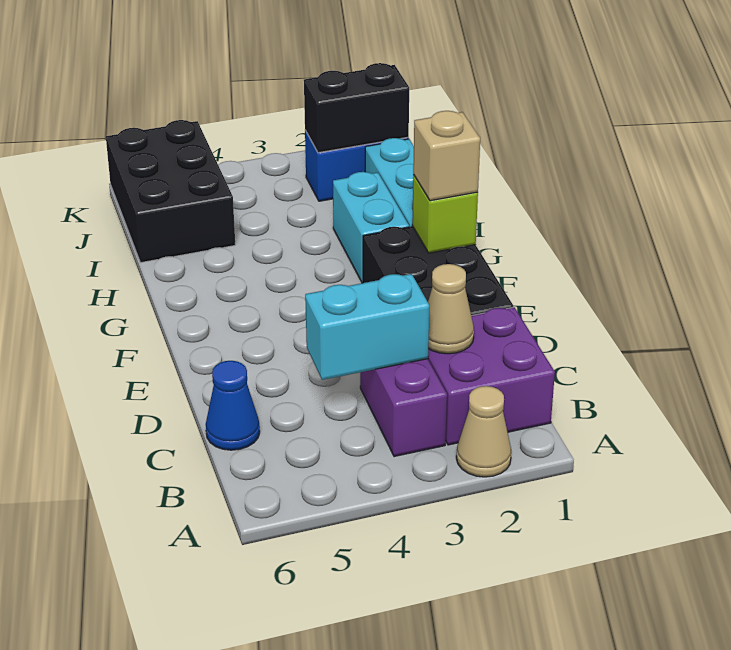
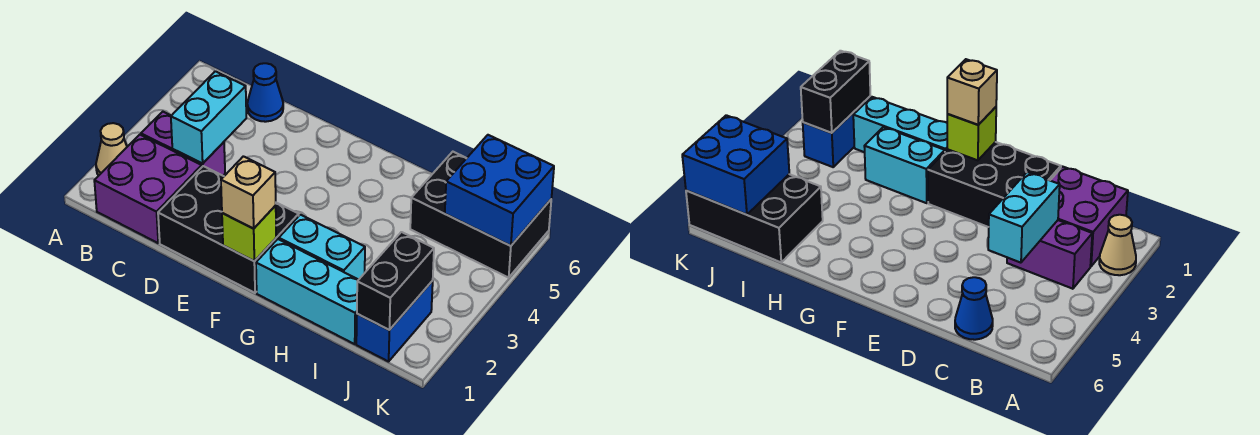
tan 1x1 cone [428,264,474,354] -> none
none -> blue 2x2 brick [445,135,554,246]

